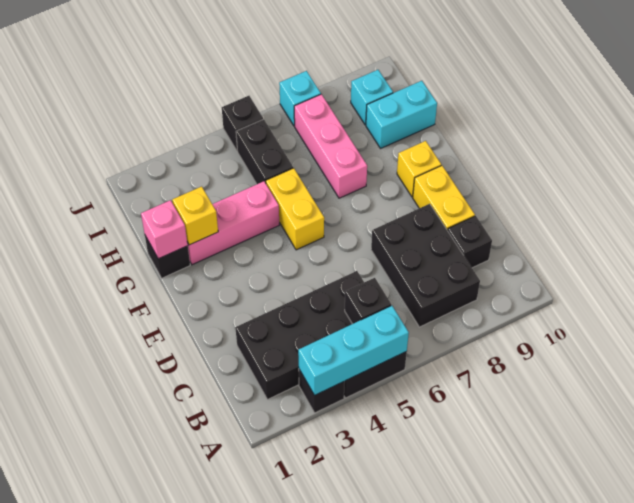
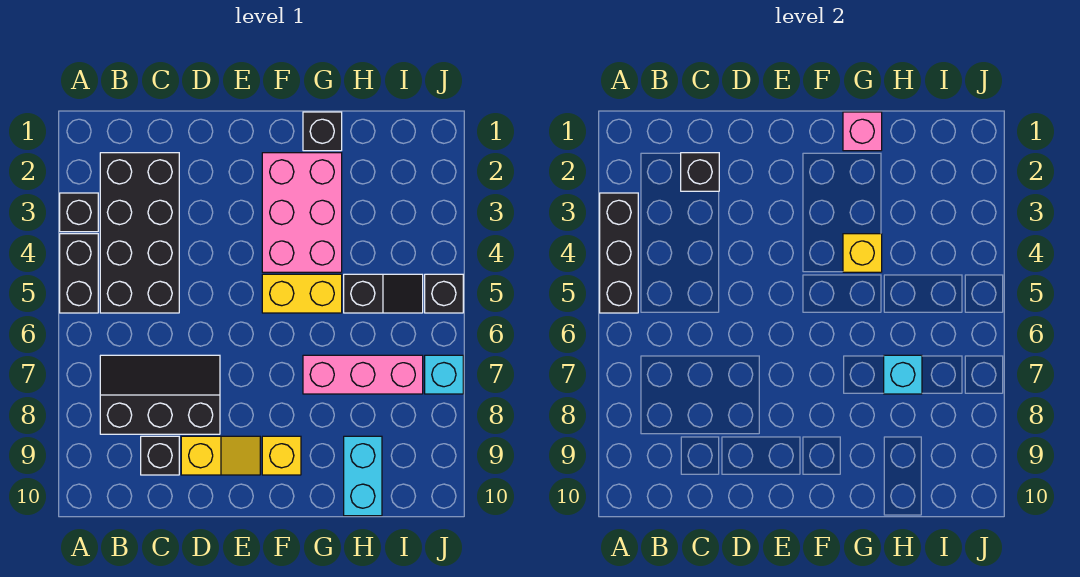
cyan 1x3 brick [298,306,409,395] -> black 1x3 brick [600,193,638,313]
black 1x1 brick [345,278,391,324] -> black 1x1 brick moved to [681,153,719,191]
black 2x3 brick [371,204,480,327] -> black 2x3 slope [100,355,220,434]
yellow 1x2 brick [413,165,475,231] -> yellow 1x2 slope [181,436,260,475]
pink 1x3 brick [187,181,279,265] -> pink 2x3 brick [262,153,342,272]
yellow 1x1 brick [172,186,218,245] -> yellow 1x1 brick moved to [843,234,882,272]
black 1x2 brick [236,119,293,184] -> black 1x2 slope [344,274,423,313]
cyan 1x1 brick [351,70,393,125] -> cyan 1x1 brick moved to [884,355,922,394]

